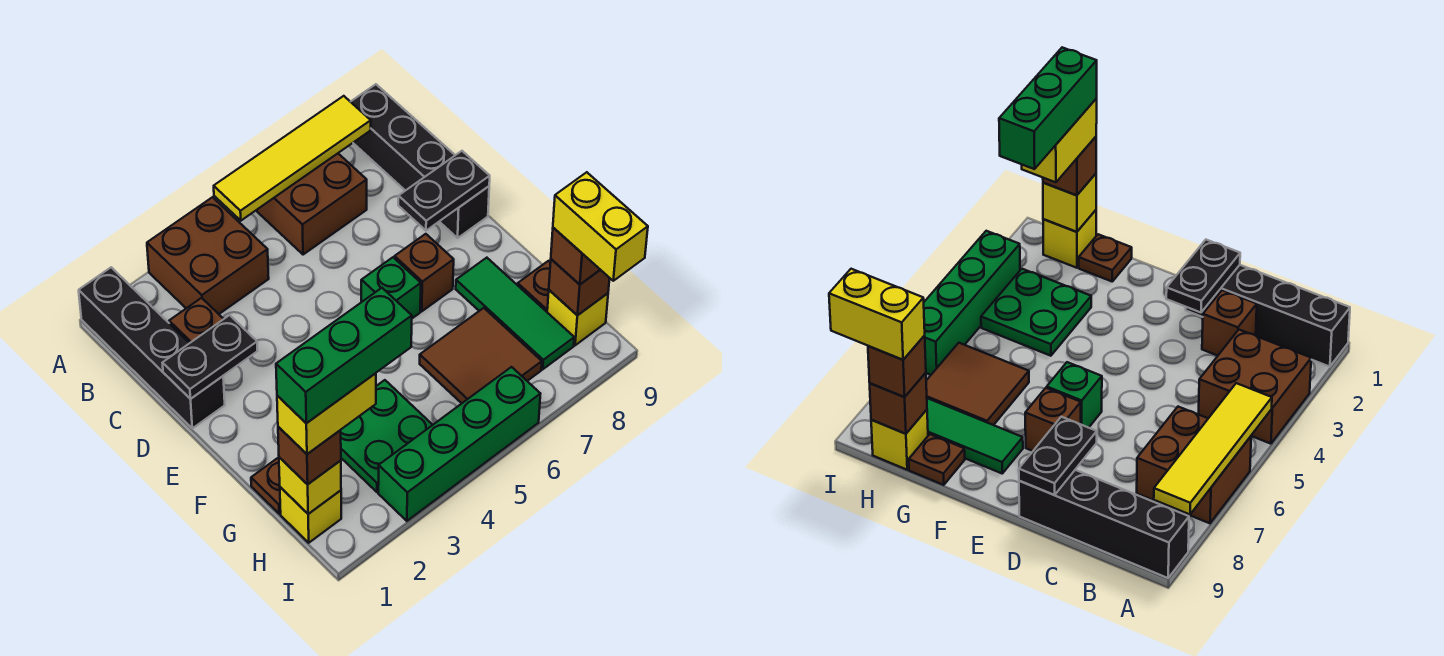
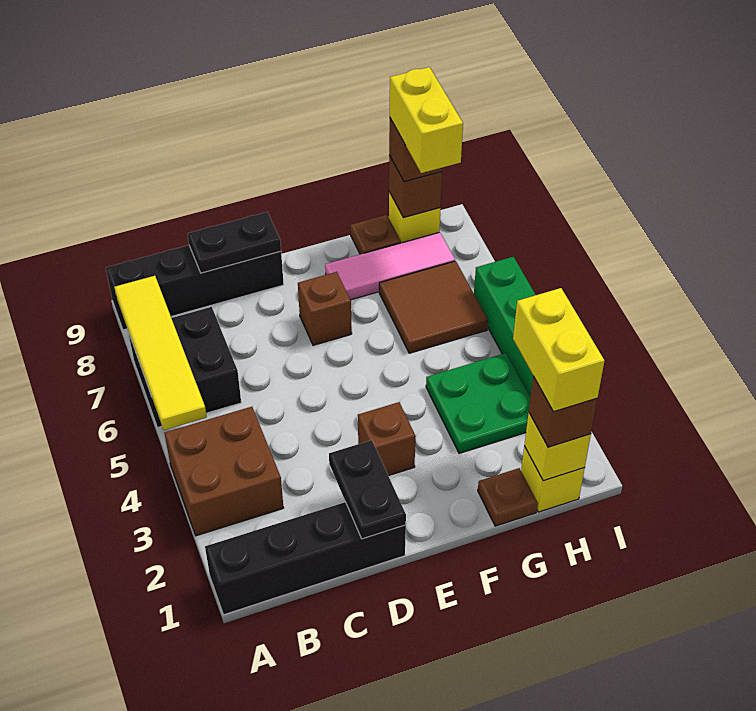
brown 2x2 brick [256,154,367,255] -> black 2x2 brick [128,307,241,428]
brown 1x1 brick [169,298,223,343] -> brown 1x1 brick moved to [358,402,416,476]
black 1x2 plate [398,151,490,231] -> black 1x2 plate turned to [188,212,281,273]
green 1x1 brick [361,257,421,318] -> none
green 1x3 tile [456,258,574,369] -> pink 1x3 tile [325,232,455,300]
green 1x3 brick [276,288,412,423] -> none
yellow 1x2 brick [553,172,648,281] -> yellow 1x2 brick turned to [390,67,463,173]

